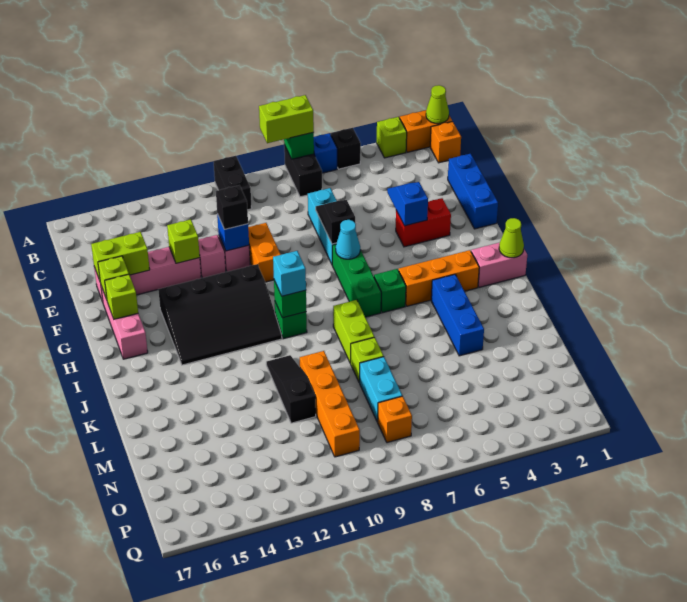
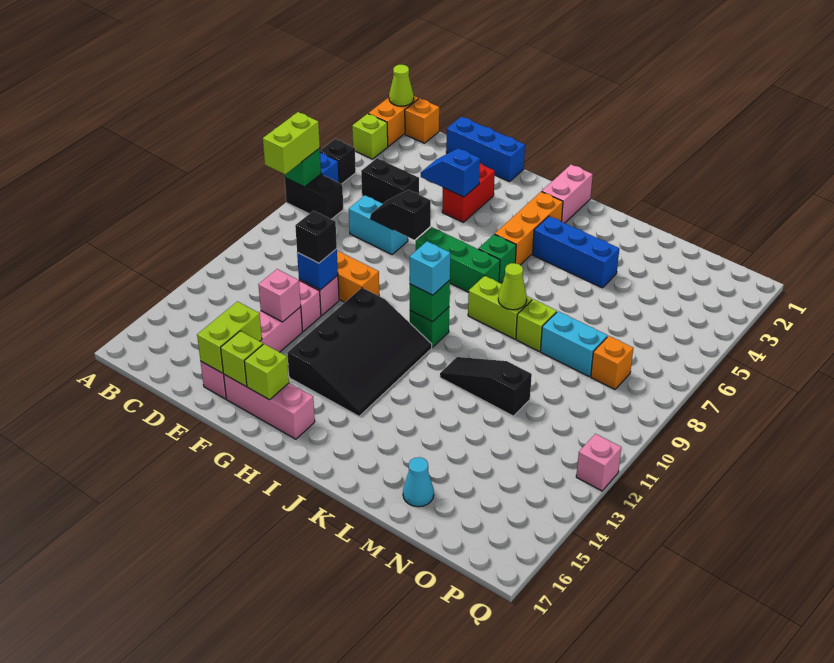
black 1x2 brick [214,156,252,210] -> black 1x2 brick moved to [361,158,419,204]
cyan 1x3 brick [308,188,337,264] -> cyan 1x2 brick [349,195,408,254]
lime 1x1 brick [167,219,200,263] -> pink 1x1 brick [258,269,301,322]
cyan 1x1 cone [336,220,360,259] -> cyan 1x1 cone moved to [403,457,434,507]
lime 1x1 cone [499,218,524,258] -> lime 1x1 cone moved to [498,263,527,310]
orange 1x4 brick [300,351,360,457] -> none
none -> pink 1x1 brick [576,434,622,491]

